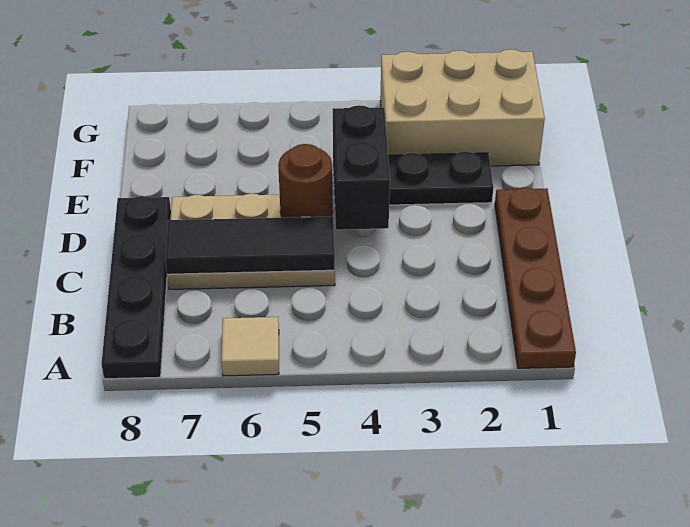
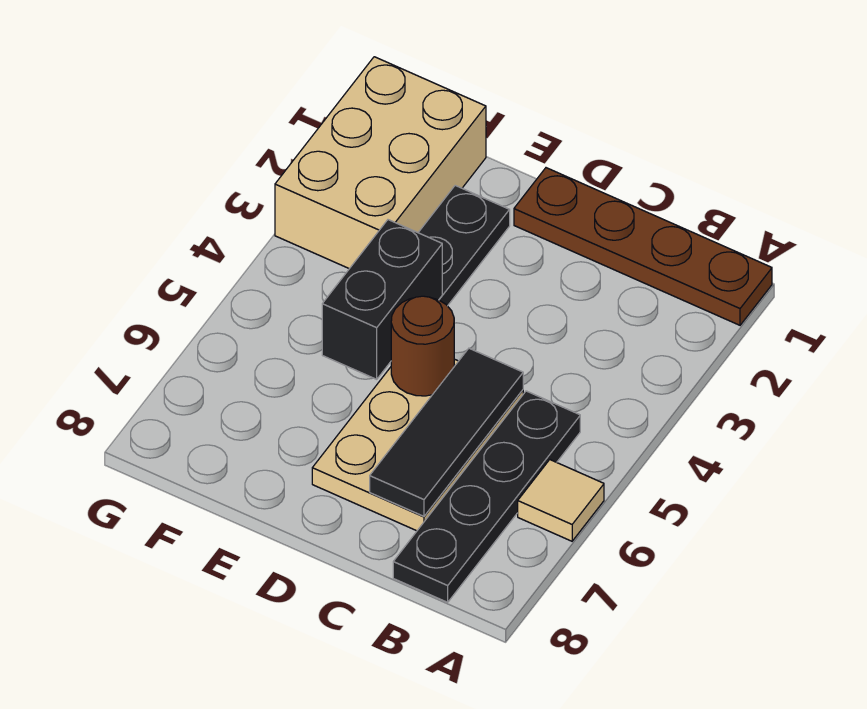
black 1x4 plate [102,196,171,379] -> black 1x4 plate turned to [393,391,580,602]
black 1x2 brick [333,105,390,230] -> black 1x2 brick turned to [322,220,442,379]

